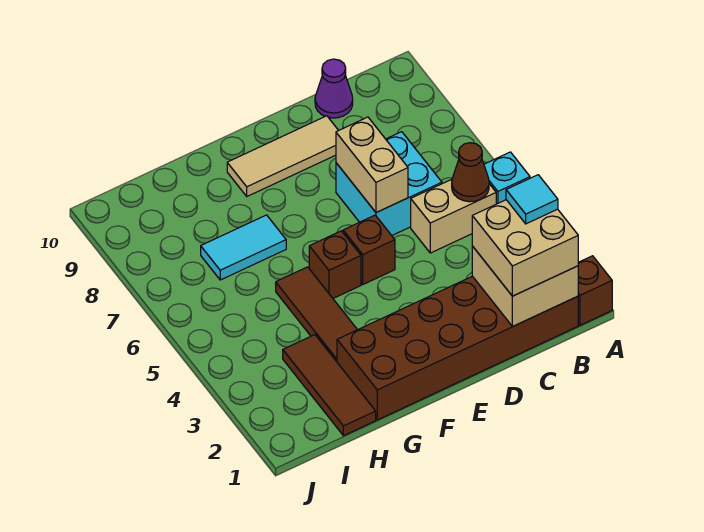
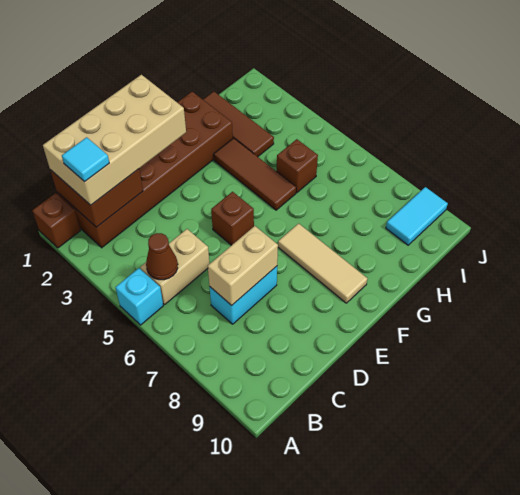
tan 2x2 brick [472,246,578,326] -> brown 2x2 brick [50,169,143,227]
tan 2x2 brick [472,200,578,296] -> tan 2x4 brick [43,75,186,205]
cyan 2x2 brick [336,132,442,235] -> cyan 1x2 brick [210,266,277,324]
purple 1x1 cone [315,59,353,118] -> none
tan 1x2 brick [336,117,408,213] -> tan 1x2 brick turned to [208,226,278,305]
tan 1x3 tile [227,116,339,196] -> tan 1x3 tile turned to [278,223,367,303]
brown 1x1 brick [309,231,361,298] -> brown 1x1 brick moved to [277,139,318,193]
cyan 1x2 tile [201,215,286,280] -> cyan 1x2 tile moved to [386,187,448,245]

